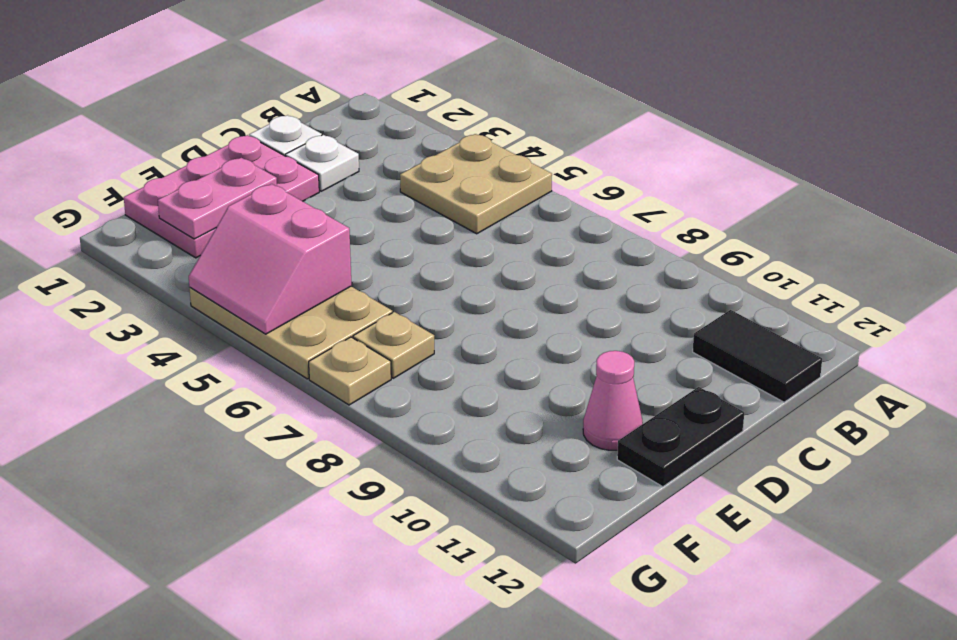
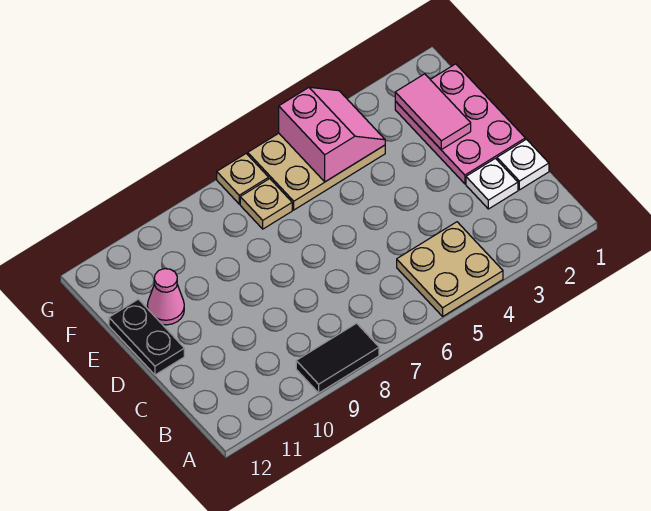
black 1x2 tile [693,310,822,402] -> black 1x2 tile moved to [296,323,379,393]
pink 1x2 plate [158,158,277,239] -> pink 1x2 tile [395,74,471,149]
pink 2x2 slope [189,184,352,334] -> pink 2x2 slope turned to [279,87,385,182]

